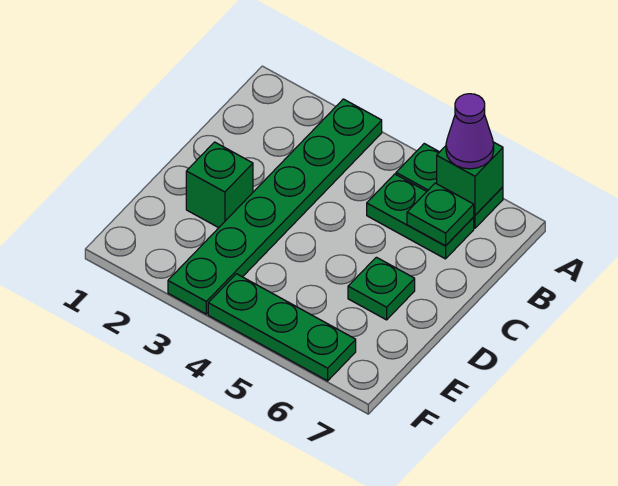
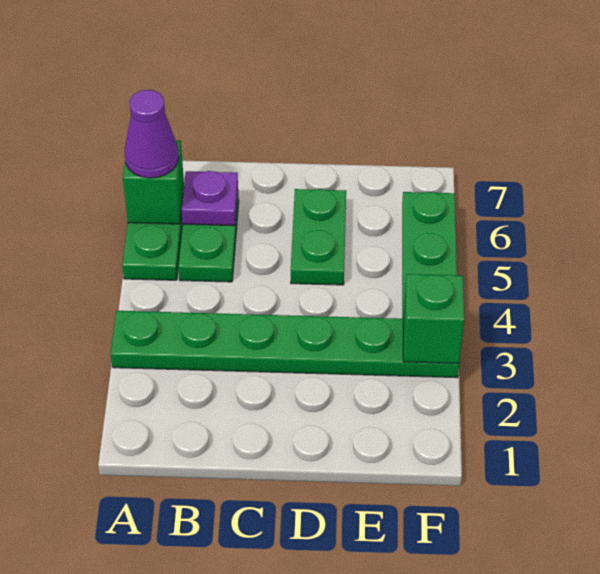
green 1x1 plate [407,183,474,246] -> purple 1x1 plate [182,171,238,226]
green 1x1 brick [186,142,253,228] -> green 1x1 brick moved to [403,274,464,363]
green 1x1 plate [348,257,415,320] -> green 1x2 plate [291,189,346,285]

